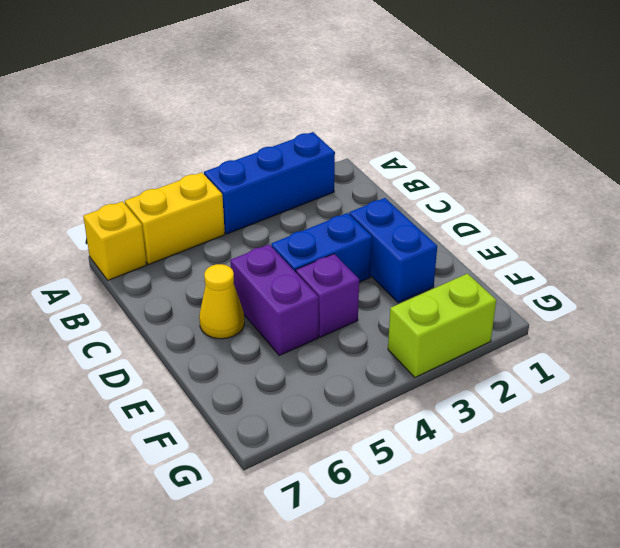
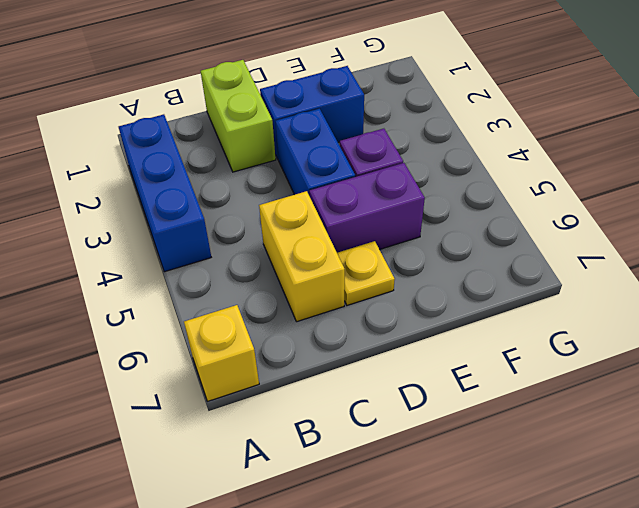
yellow 1x2 brick [125,173,225,265] -> yellow 1x2 brick moved to [259,191,345,322]
yellow 1x1 cone [199,264,244,339] -> yellow 1x1 plate [337,241,395,305]
lime 1x2 brick [388,274,496,377] -> lime 1x2 brick moved to [201,60,276,172]

